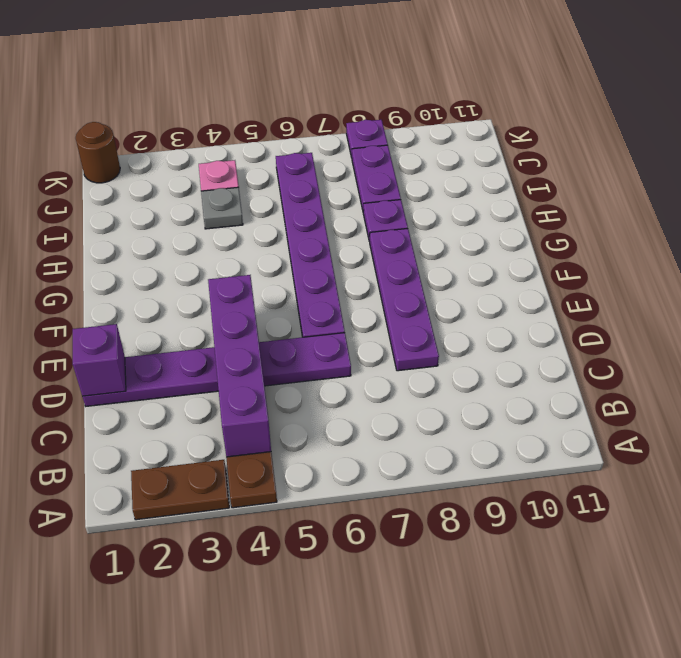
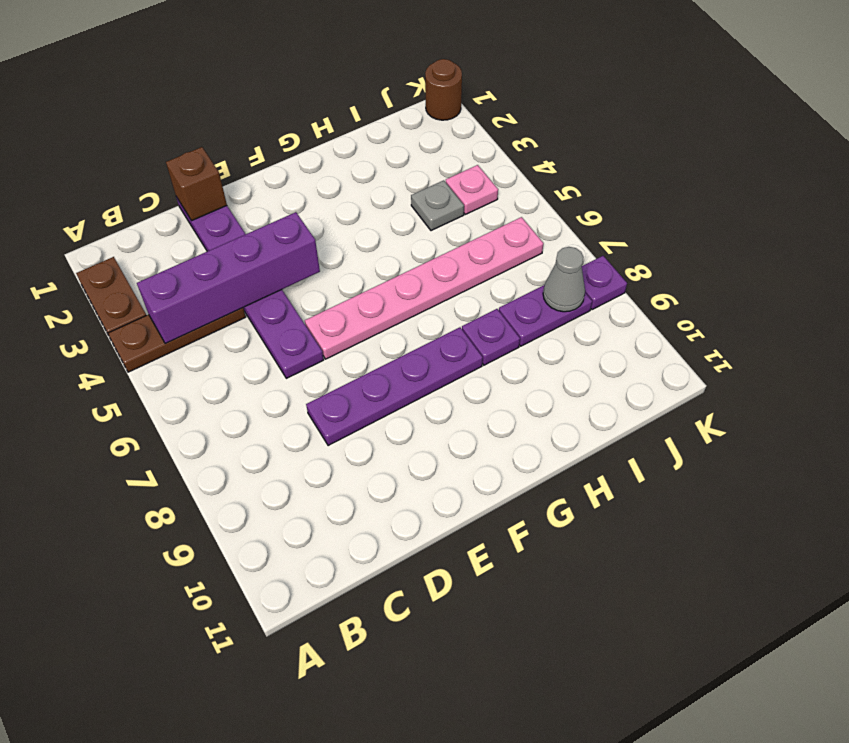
purple 1x1 brick [73,324,126,396] -> brown 1x1 brick [166,147,227,221]
purple 1x6 plate [276,153,345,337] -> pink 1x6 plate [305,217,544,359]
none -> grey 1x1 cone [543,247,585,312]

